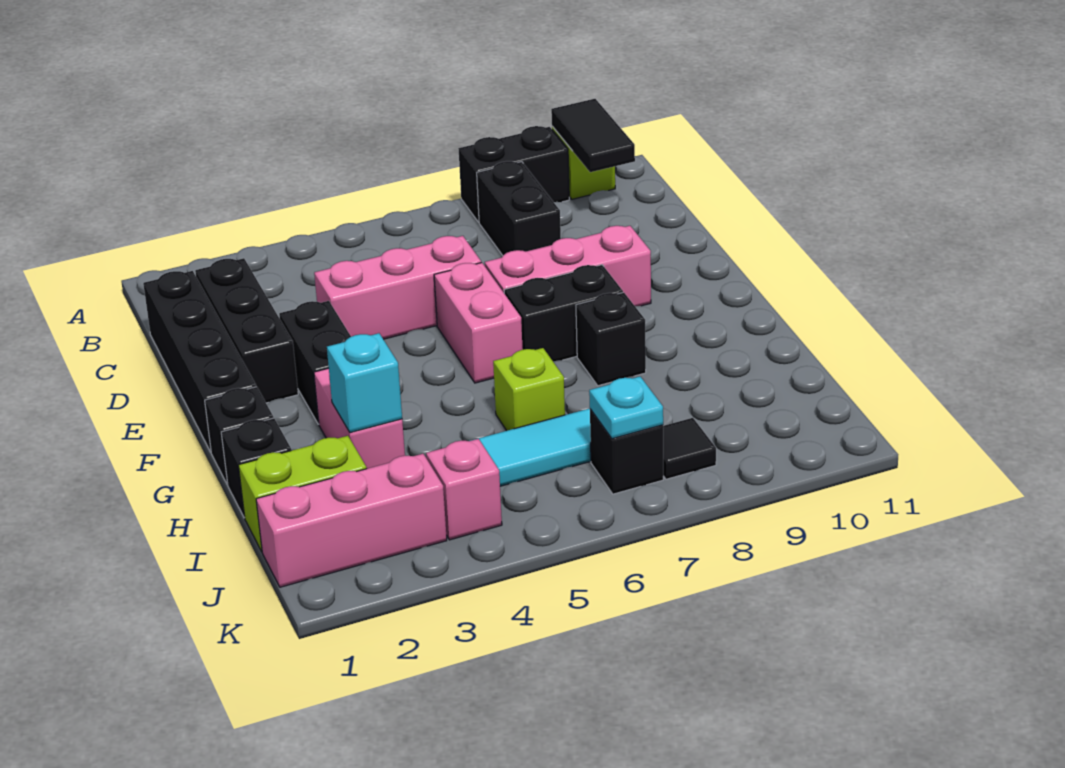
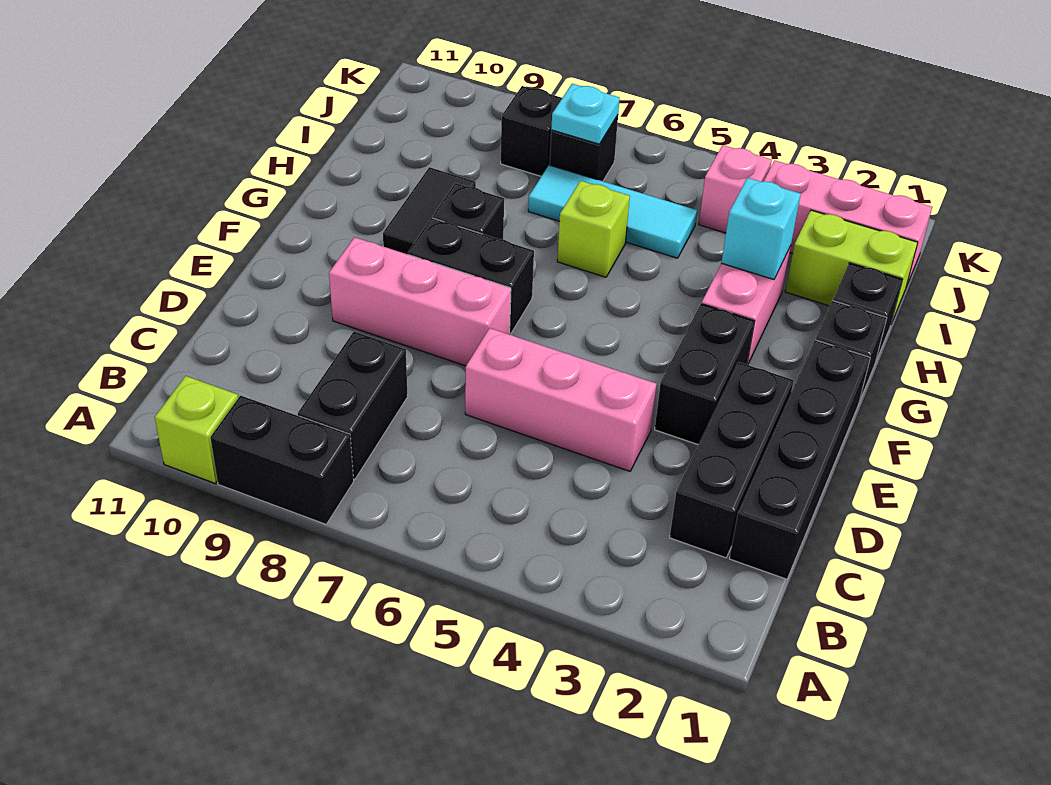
black 1x2 tile [551,99,635,172] -> black 1x2 tile moved to [383,167,476,254]
pink 1x2 brick [434,263,523,383] -> none
black 1x1 tile [663,418,716,479] -> black 1x1 brick [501,86,562,176]

